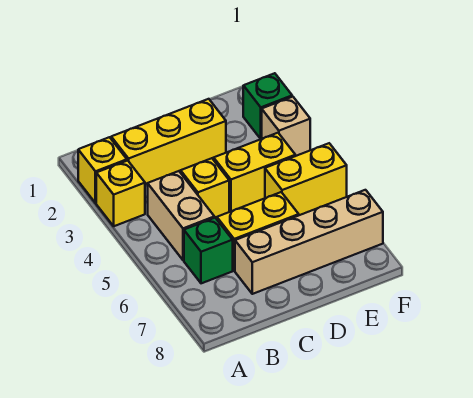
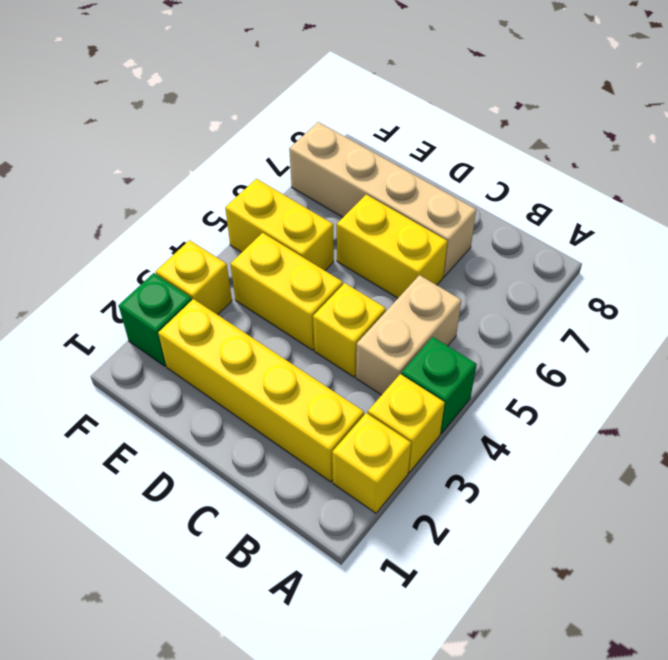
yellow 1x3 brick [111,99,226,184] -> yellow 1x4 brick [158,299,364,482]
green 1x1 brick [184,218,233,283] -> green 1x1 brick moved to [402,337,477,433]
tan 1x1 brick [262,97,310,156] -> yellow 1x1 brick [156,240,232,315]

